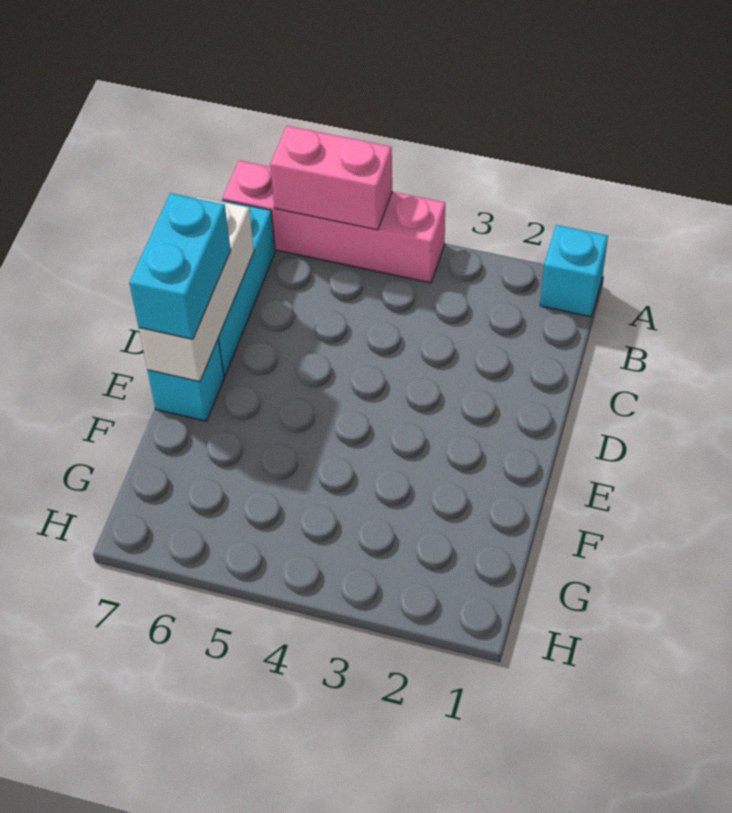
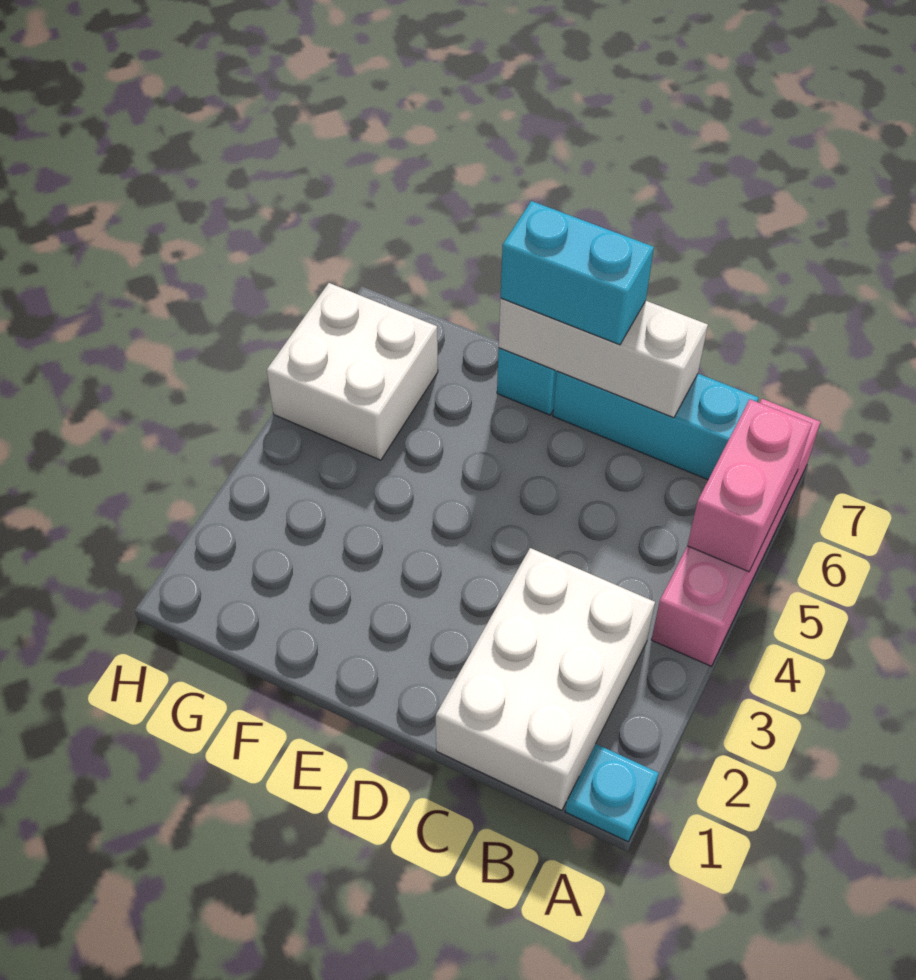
cyan 1x1 brick [540,225,608,317] -> cyan 1x1 plate [565,744,659,842]
none -> white 2x3 brick [436,548,655,810]
none -> white 2x2 brick [267,283,438,460]

